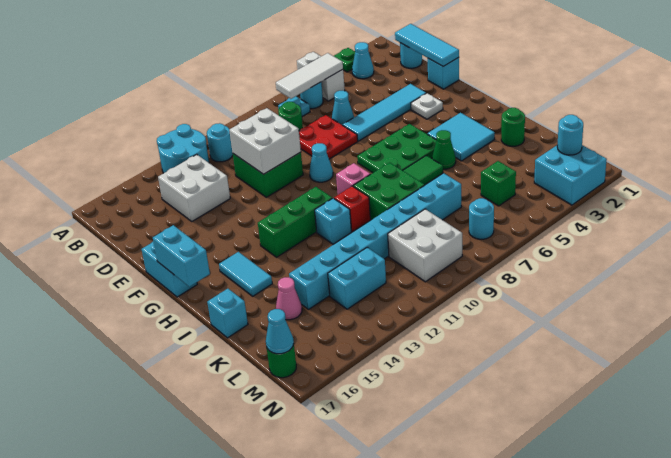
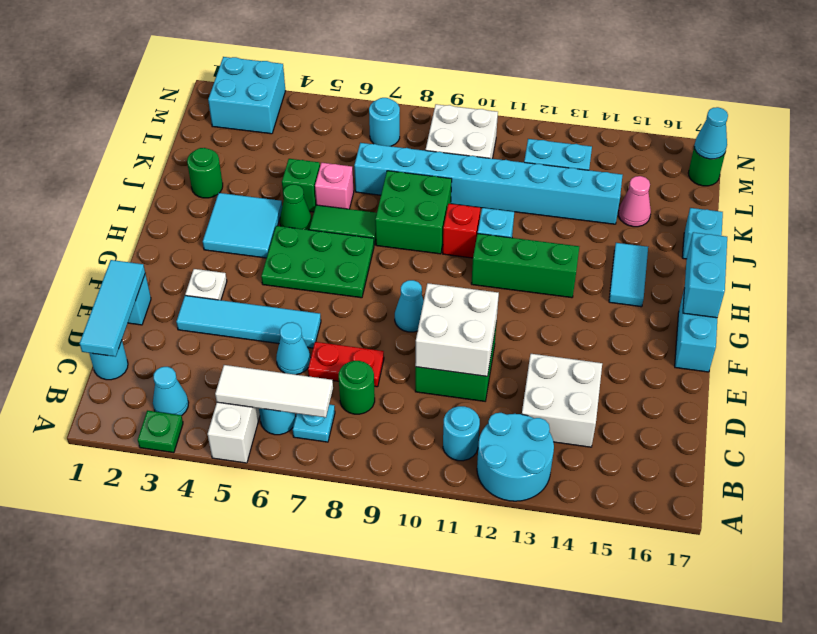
red 2x2 plate [299,115,358,159] -> red 1x2 plate [308,342,384,387]
pink 1x1 brick [336,163,370,195] -> pink 1x1 brick moved to [315,163,354,209]
green 1x1 brick [481,161,516,206] -> green 1x1 brick moved to [282,159,320,212]
cyan 1x1 round brick [557,115,583,155] -> none

